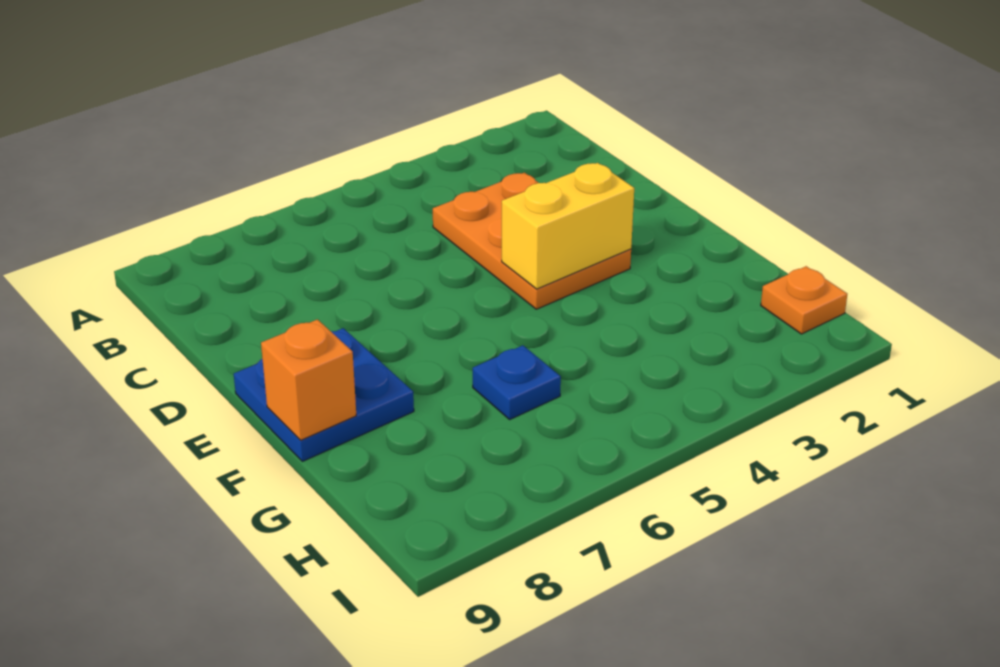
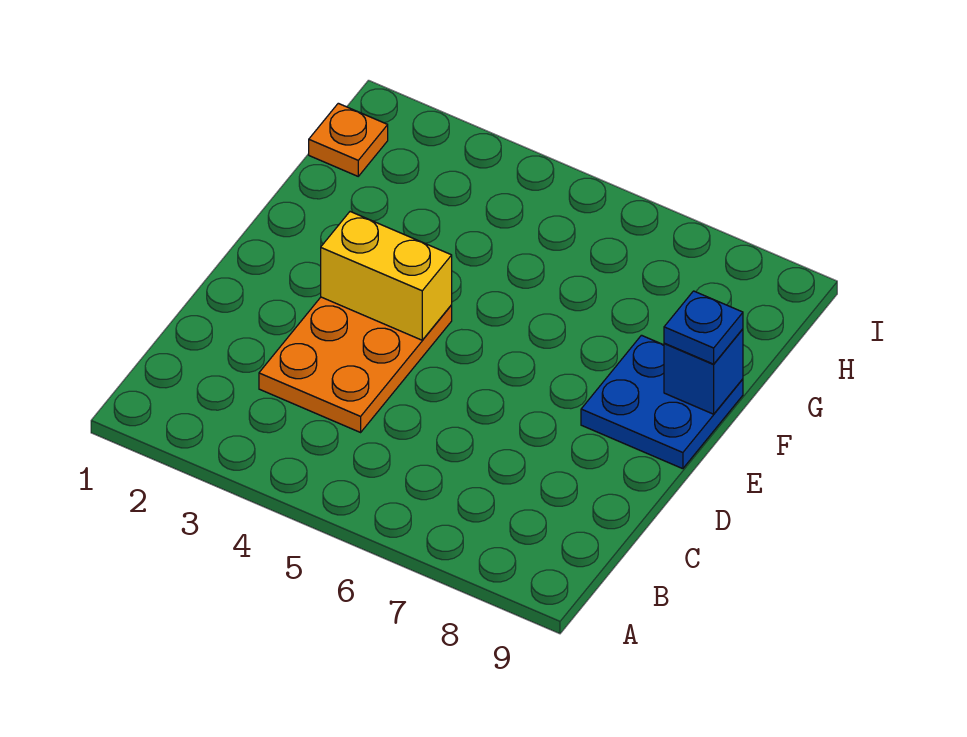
orange 1x1 brick [261,320,356,440] -> blue 1x1 brick [664,329,743,414]
blue 1x1 plate [473,345,561,419] -> blue 1x1 plate moved to [664,291,743,364]

